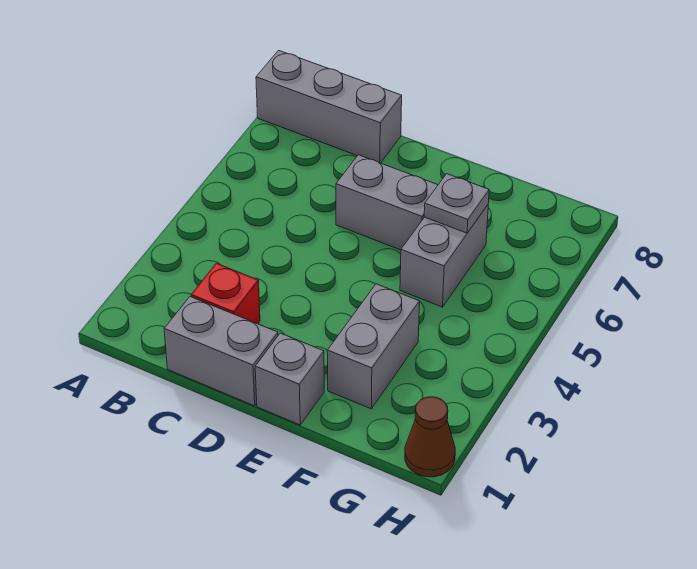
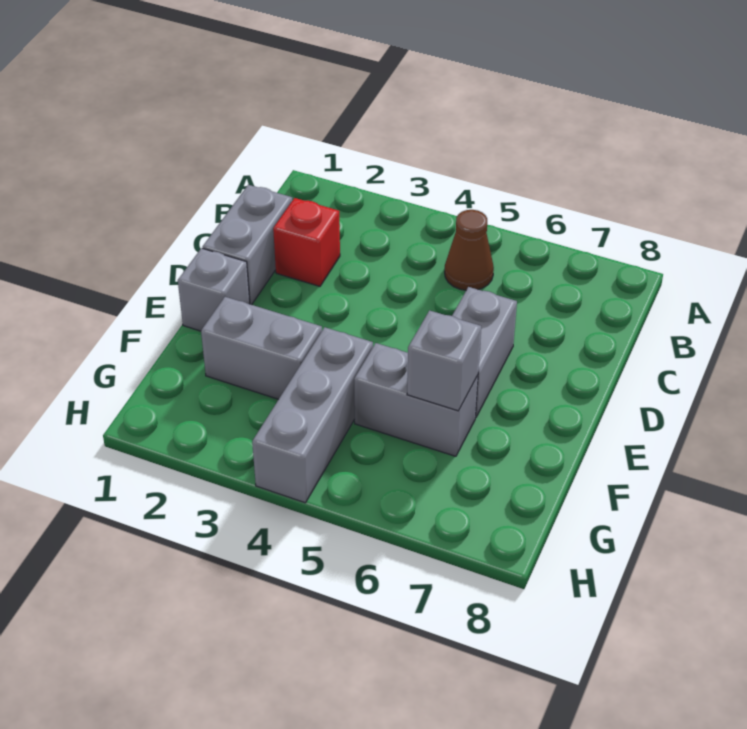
grey 1x3 brick [256,50,402,163] -> grey 1x3 brick moved to [252,327,373,503]
grey 1x1 plate [424,174,489,233] -> grey 1x1 brick [407,310,481,411]
brown 1x1 cone [405,397,455,477] -> brown 1x1 cone moved to [445,210,494,290]

